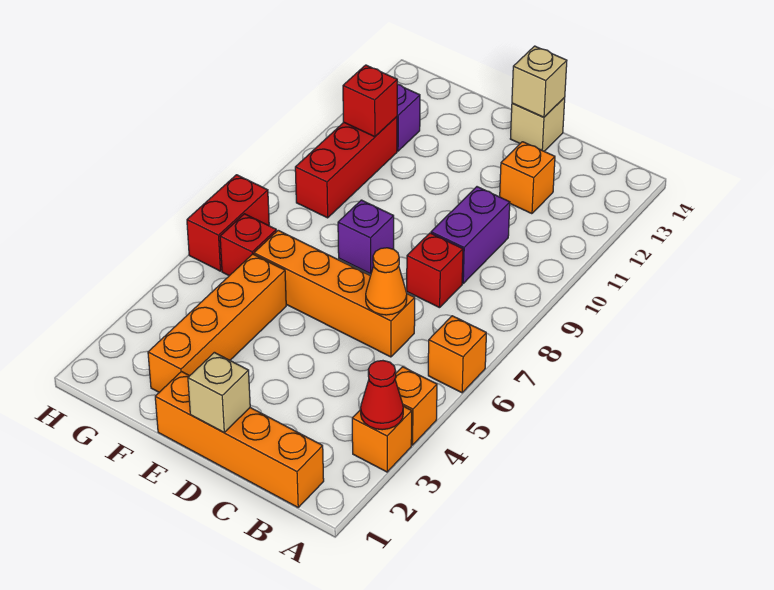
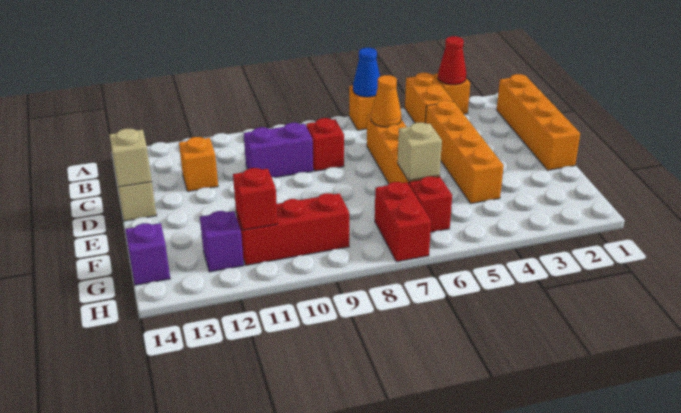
orange 1x1 brick [395,367,437,445] -> orange 1x2 brick [405,73,453,123]
none -> blue 1x1 cone [353,48,380,97]
tan 1x1 brick [188,352,250,432] -> tan 1x1 brick moved to [398,123,442,181]
purple 1x1 brick [338,200,394,274] -> purple 1x1 brick moved to [125,223,170,285]
orange 1x4 brick [148,254,286,392] -> orange 1x4 brick turned to [425,100,504,204]
red 1x2 brick [187,175,269,271] -> red 1x2 brick turned to [375,182,431,262]

